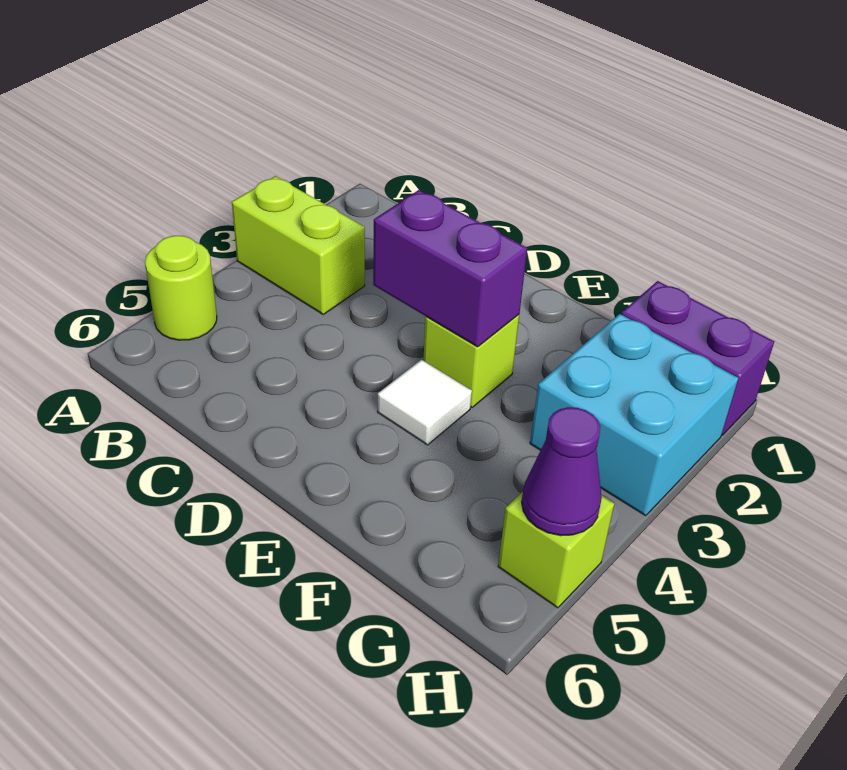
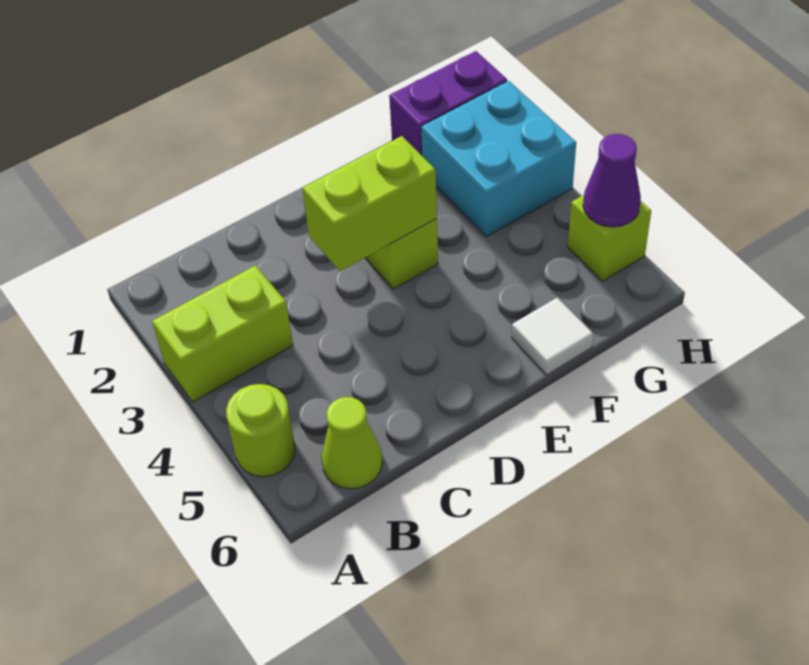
none -> lime 1x1 cone [321,397,382,489]
purple 1x2 brick [373,190,527,347] -> lime 1x2 brick [303,136,437,271]
white 1x1 tile [378,360,472,445] -> white 1x1 tile moved to [512,298,593,375]

